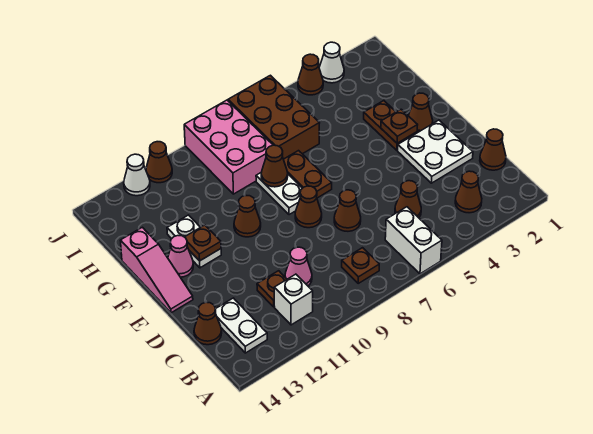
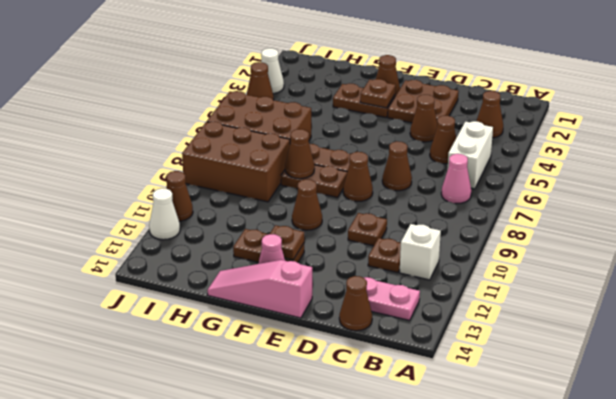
white 1x2 brick [385,207,442,274] -> white 1x2 brick turned to [447,121,493,189]
brown 1x1 plate [342,248,379,283] -> brown 1x1 plate moved to [348,213,387,246]
white 1x2 plate [216,298,267,353] -> pink 1x2 plate [365,277,420,320]
brown 1x1 cone [480,129,506,170] -> brown 1x1 cone moved to [410,95,437,142]
pink 1x1 cone [285,247,312,286] -> pink 1x1 cone moved to [441,154,471,203]
white 2x2 plate [398,120,473,183] -> brown 2x2 plate [388,80,459,123]
pink 1x3 slope [120,227,193,313] -> pink 1x3 slope turned to [207,260,312,318]
white 1x2 plate [256,172,302,215] -> brown 1x2 plate [281,165,347,197]
white 1x2 plate [167,215,221,268] -> brown 1x2 plate [233,229,304,262]
pink 2x3 brick [184,100,273,194] -> brown 2x3 brick [182,122,290,202]

